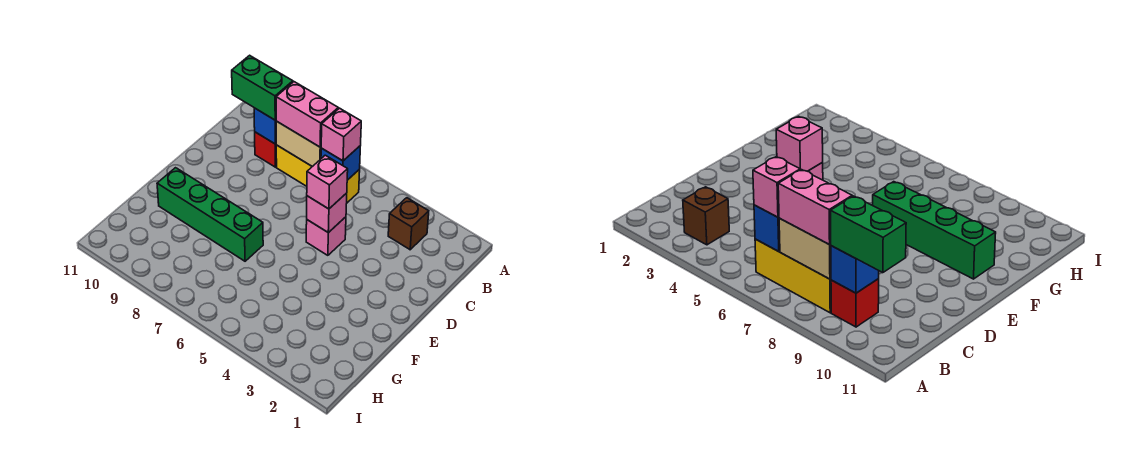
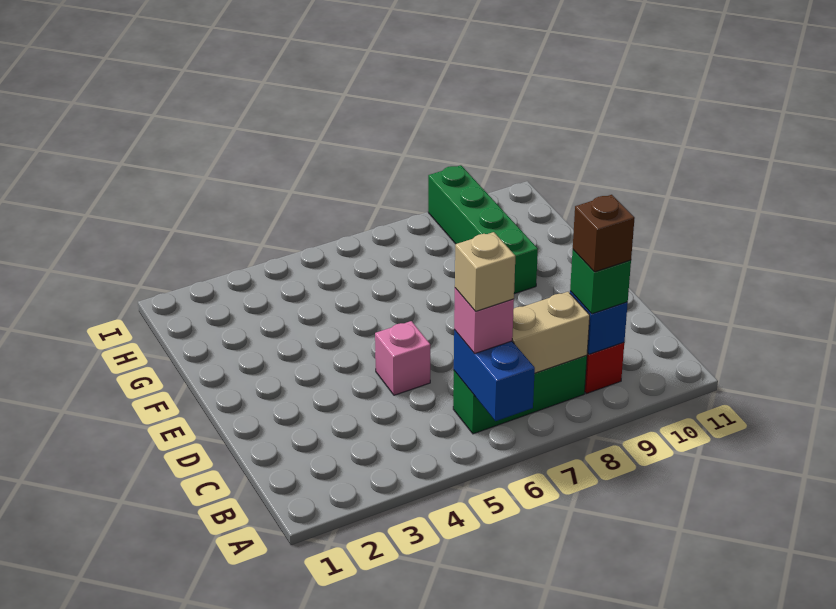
brown 1x1 brick [388,198,429,250] -> brown 1x1 brick moved to [573,195,635,272]
yellow 1x3 brick [276,145,360,203] -> green 1x3 brick [453,355,587,434]
blue 1x1 brick [321,145,361,180] -> blue 1x2 brick [454,330,535,421]
none -> tan 1x1 brick [455,232,515,312]
pink 1x2 brick [276,82,338,147] -> none
green 1x2 brick [232,55,293,120] -> green 1x1 brick [570,250,631,314]
pink 1x1 brick [307,193,347,233] -> none
pink 1x1 brick [307,155,348,209] -> none
green 1x4 brick [157,168,263,261] -> green 1x4 brick turned to [428,165,538,294]

